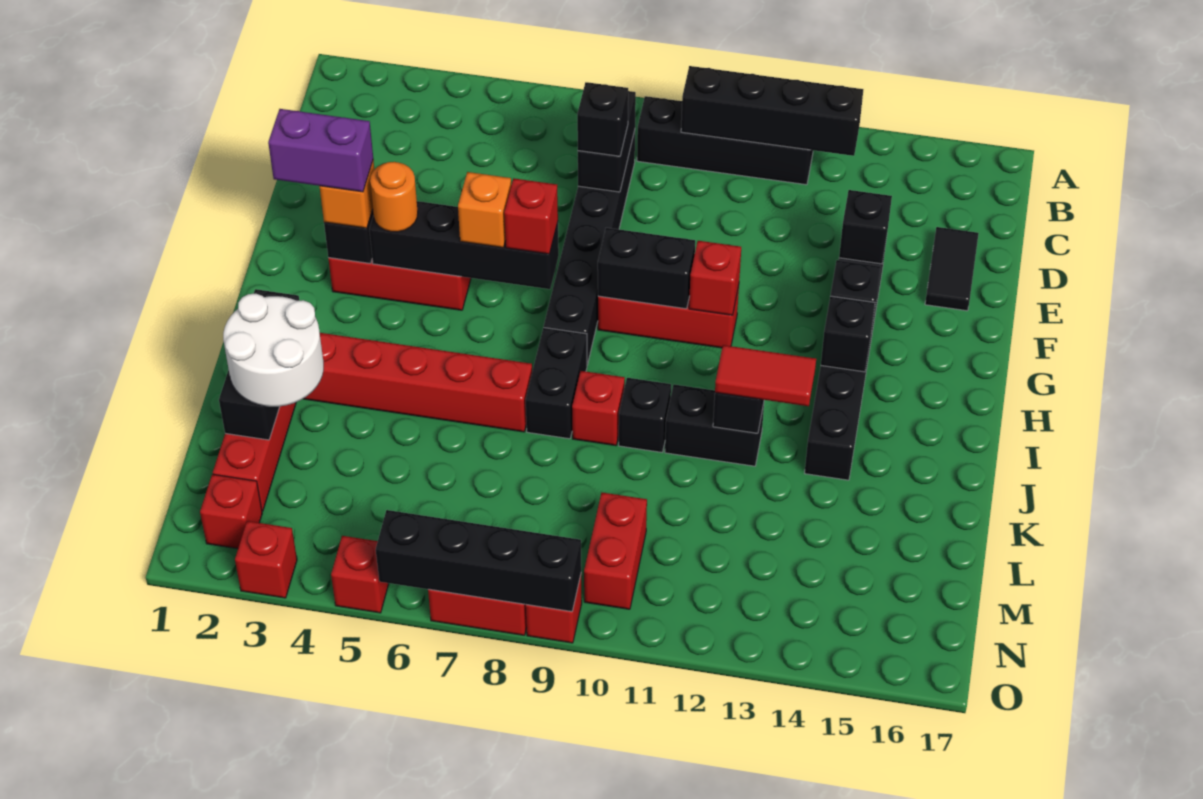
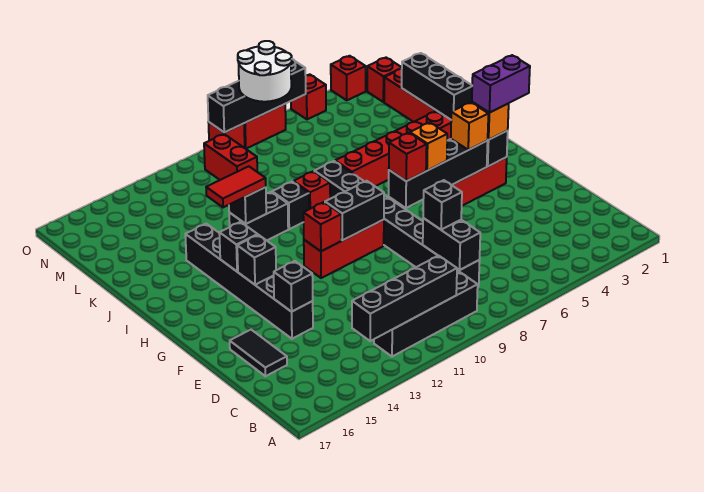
orange 1x1 round brick [370,162,418,232] -> orange 1x1 brick [451,102,488,150]
white 2x2 round brick [223,294,324,407] -> white 2x2 round brick moved to [238,41,292,102]

